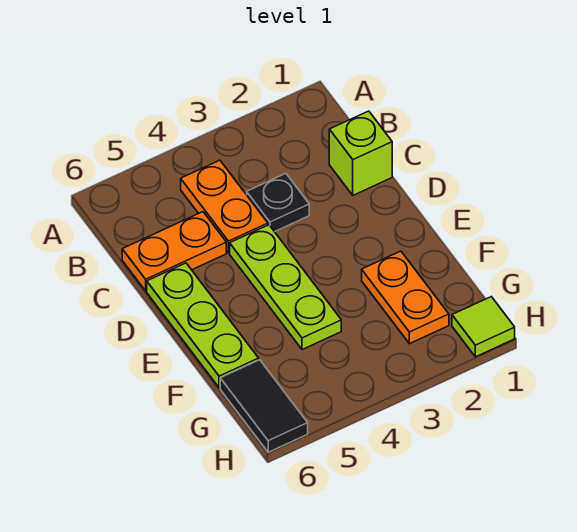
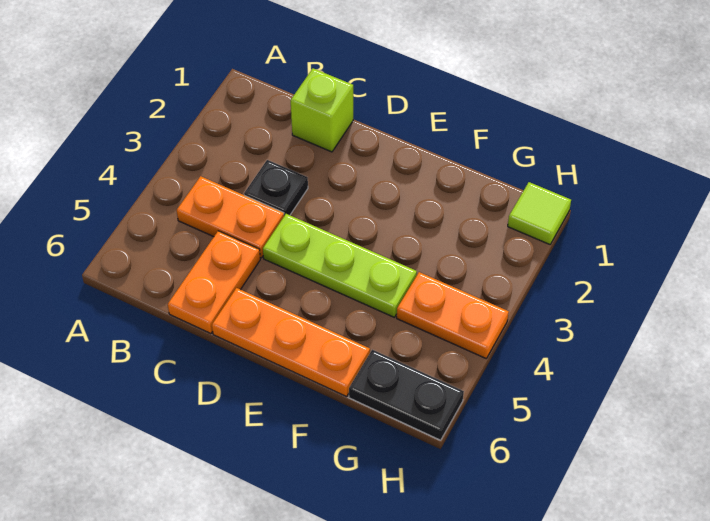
lime 1x3 plate [147,263,259,388] -> orange 1x3 plate [212,288,370,397]
orange 1x2 plate [362,251,449,344] -> orange 1x2 plate moved to [397,272,509,358]
black 1x2 tile [220,360,308,452] -> black 1x2 plate [349,350,464,440]

